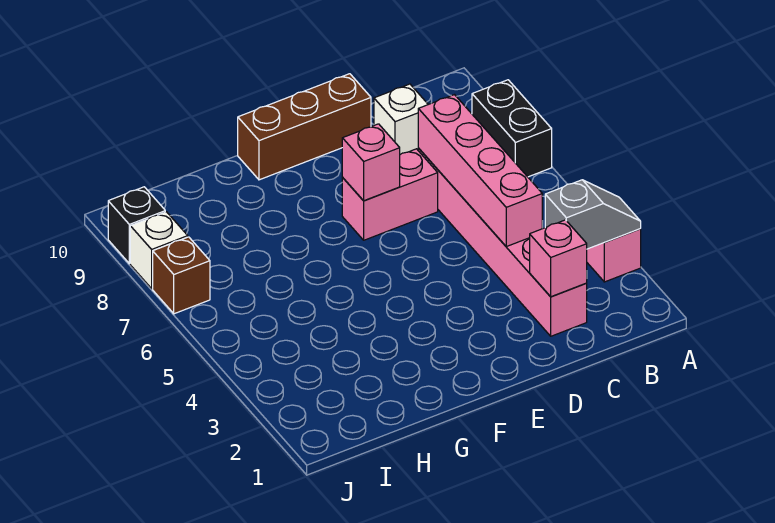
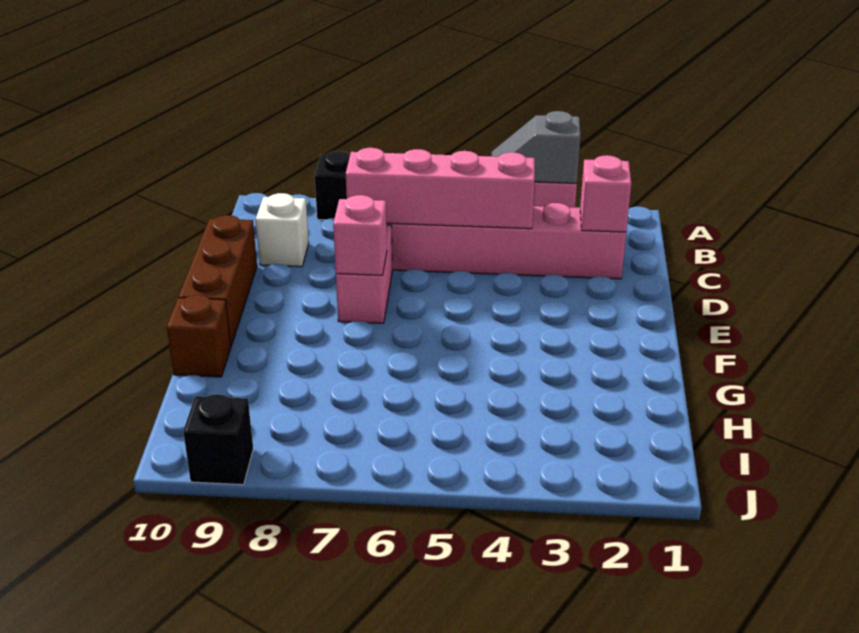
grey 1x2 slope [545,180,641,249] -> grey 1x2 slope turned to [492,111,580,183]
brown 1x1 brick [153,237,210,314] -> brown 1x1 brick moved to [167,295,231,377]
white 1x1 brick [130,212,188,289] -> none

